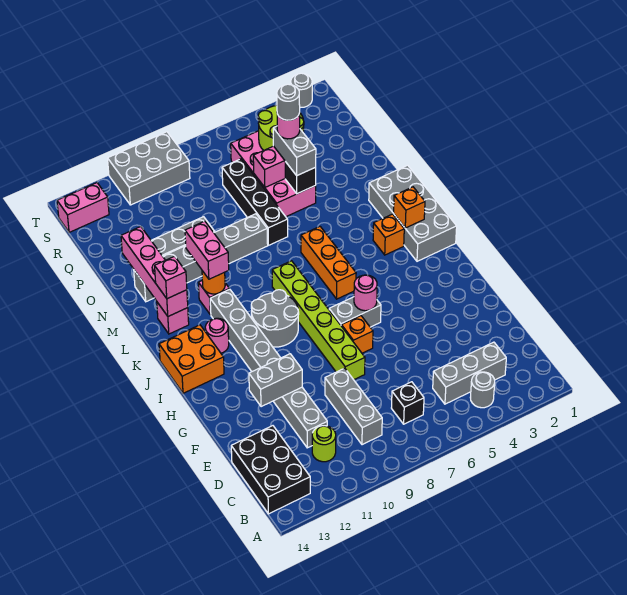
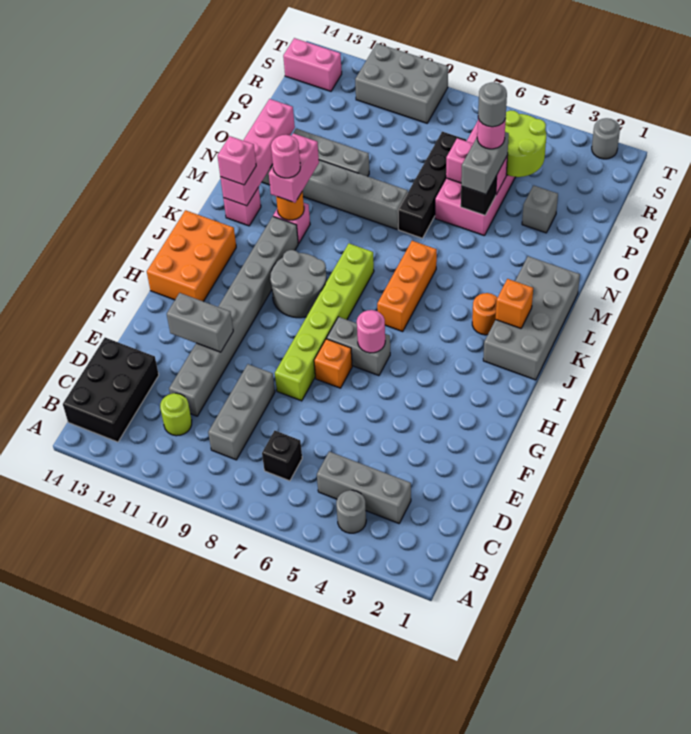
orange 2x2 brick [159,325,224,393] -> orange 2x3 brick [147,210,236,301]
pink 1x1 round brick [205,318,229,353] -> pink 1x1 round brick moved to [271,135,300,178]
orange 1x1 brick [373,214,404,255] -> orange 1x1 round brick [472,293,497,335]
none -> grey 1x1 brick [522,185,558,233]

